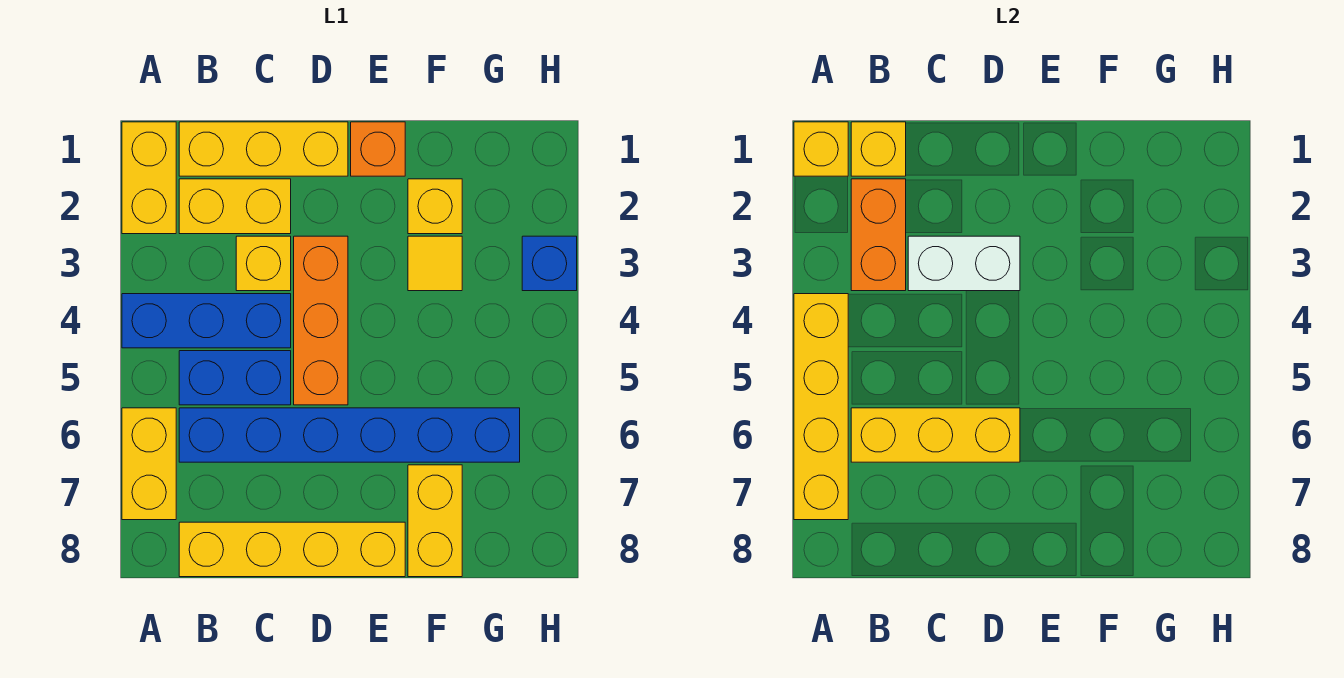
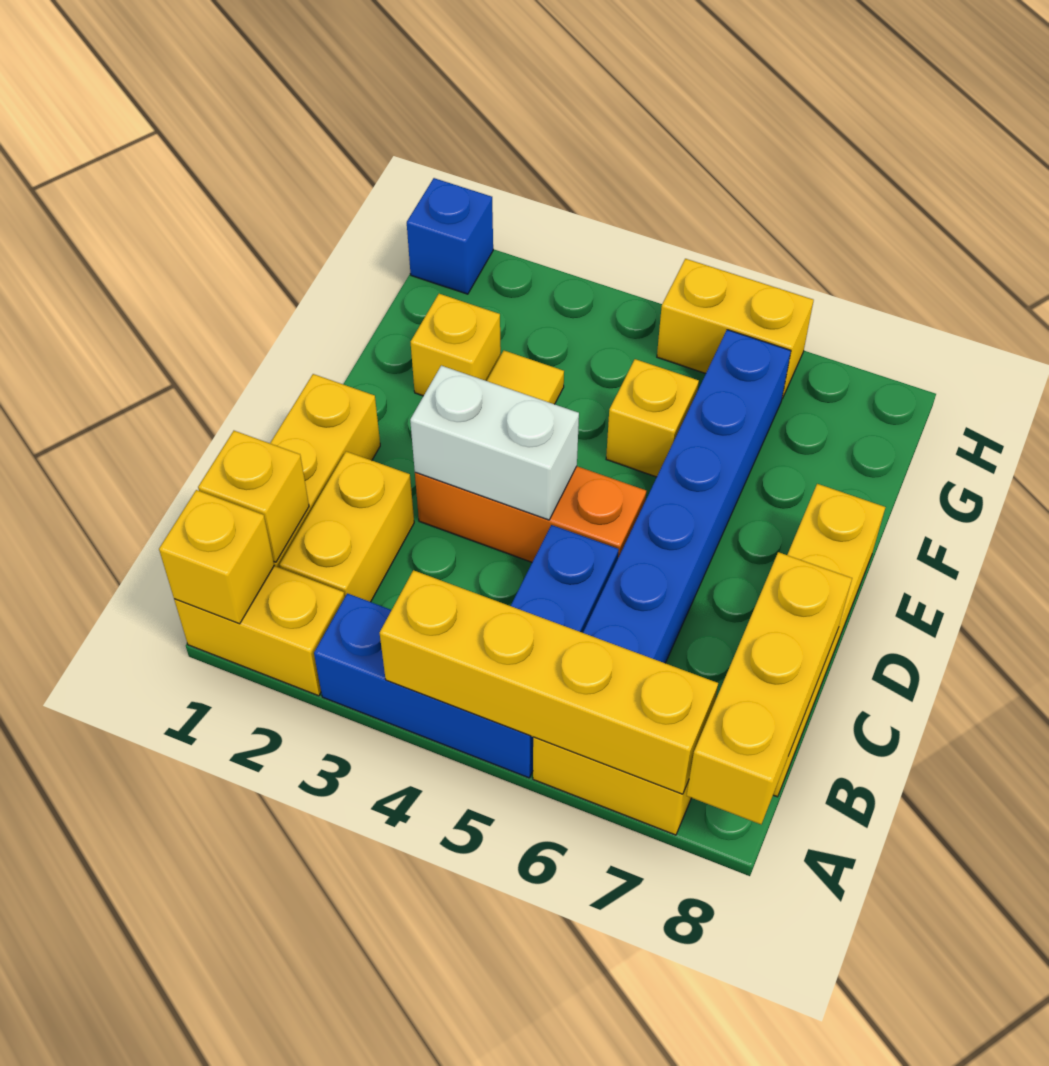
blue 1x3 brick [122,294,291,348] -> blue 1x3 brick turned to [314,593,533,778]
orange 1x2 brick [851,179,906,291] -> none
yellow 1x3 brick [851,408,1020,462] -> yellow 1x3 brick moved to [687,552,852,824]
yellow 1x1 brick [236,236,291,291] -> yellow 1x1 brick moved to [606,359,699,477]
white 1x2 brick [908,236,1020,291] -> white 1x2 brick turned to [410,366,579,520]
orange 1x1 brick [351,122,405,176] -> none
yellow 1x2 brick [408,465,462,577] -> yellow 1x2 brick moved to [657,259,814,399]
blue 1x1 brick [522,236,577,291] -> blue 1x1 brick moved to [407,178,493,294]

